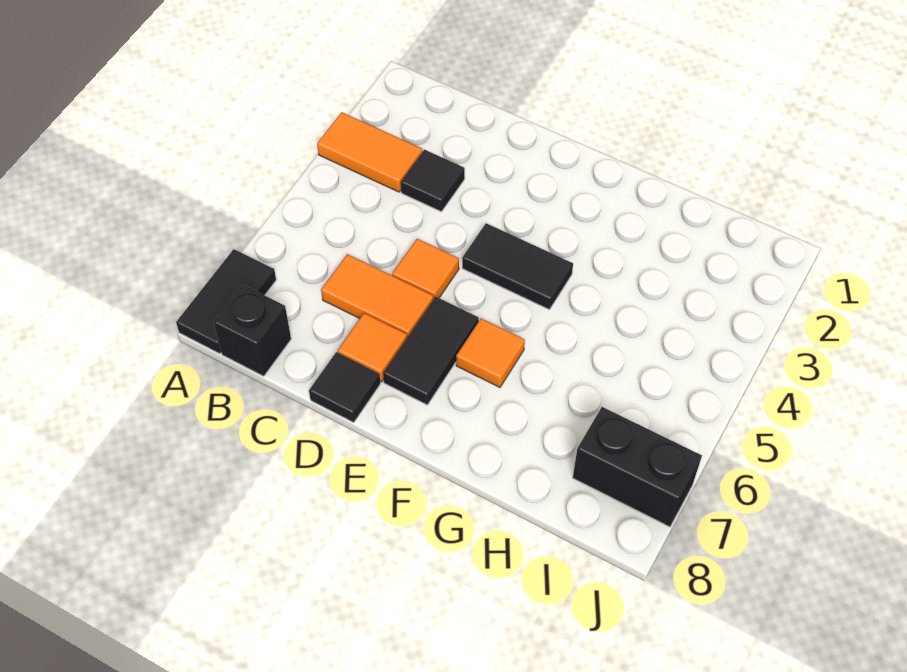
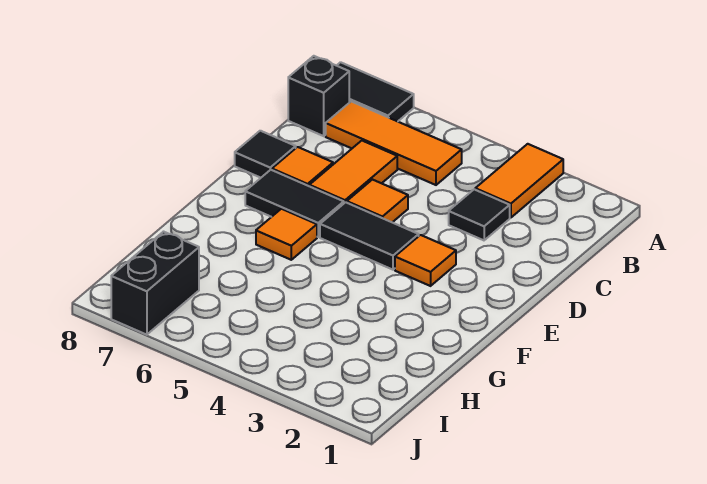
none -> orange 1x3 tile [326,101,462,185]
none -> orange 1x1 tile [395,235,456,286]
black 1x2 tile [462,223,573,310] -> black 1x2 tile turned to [320,202,419,270]

